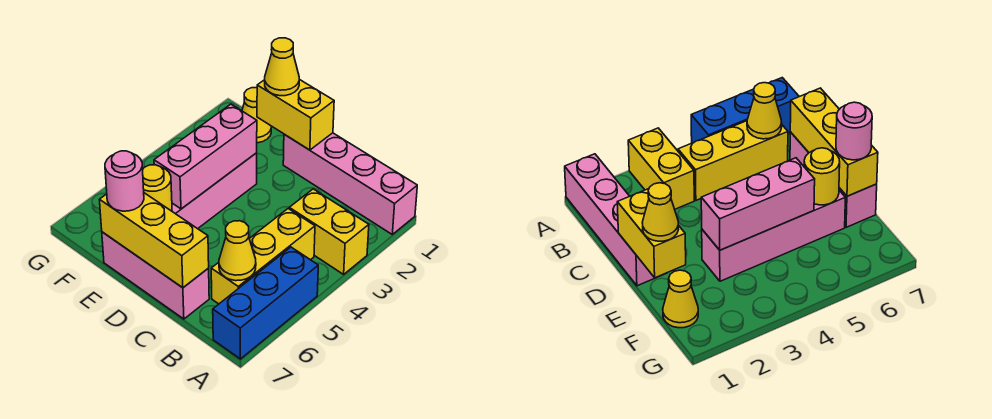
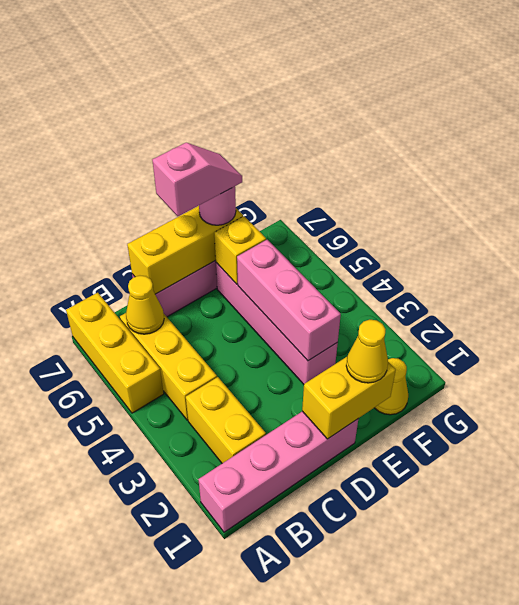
yellow 1x2 brick [289,189,369,274] -> yellow 1x2 brick turned to [186,377,266,463]
blue 1x3 brick [213,247,318,359] -> yellow 1x3 brick [66,293,164,413]
none -> pink 1x2 slope [152,143,242,216]
yellow 1x1 round brick [143,165,172,211] -> yellow 1x1 brick [214,216,266,284]

